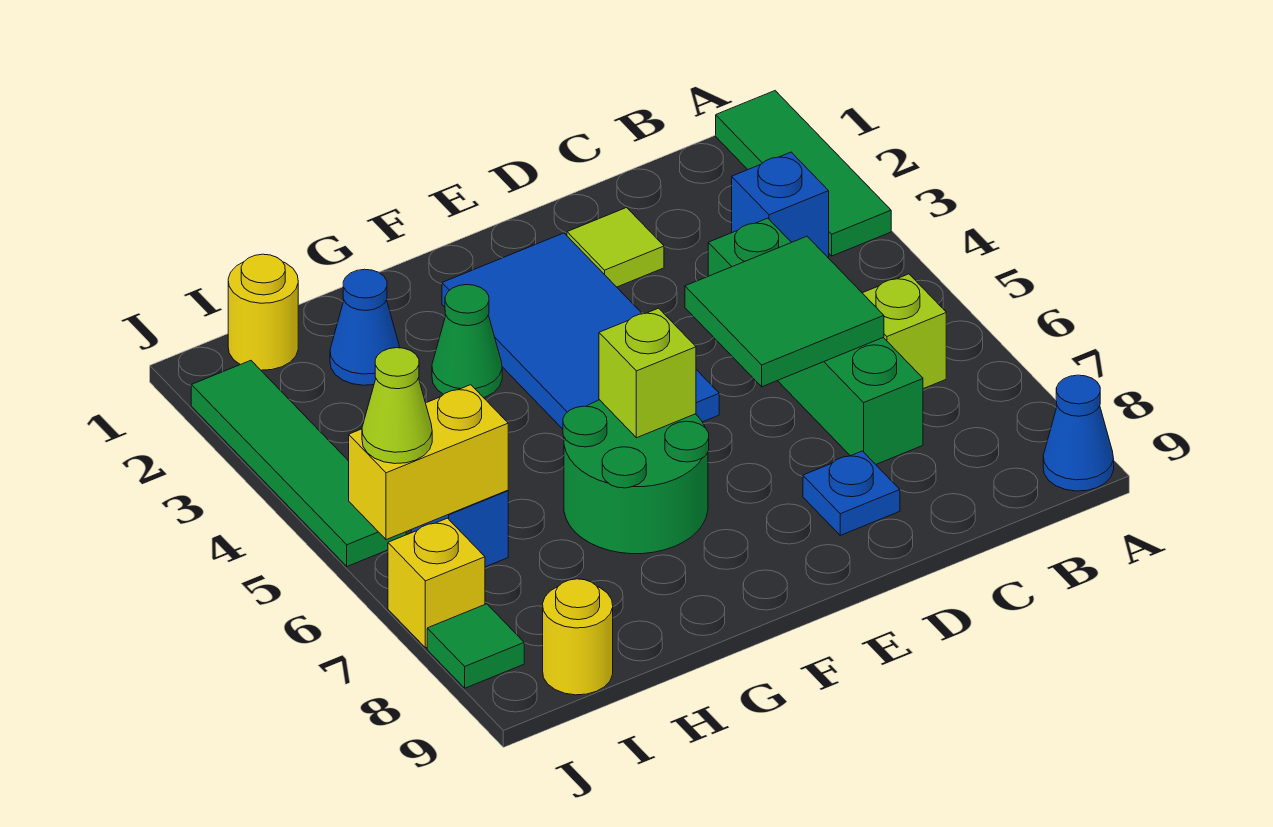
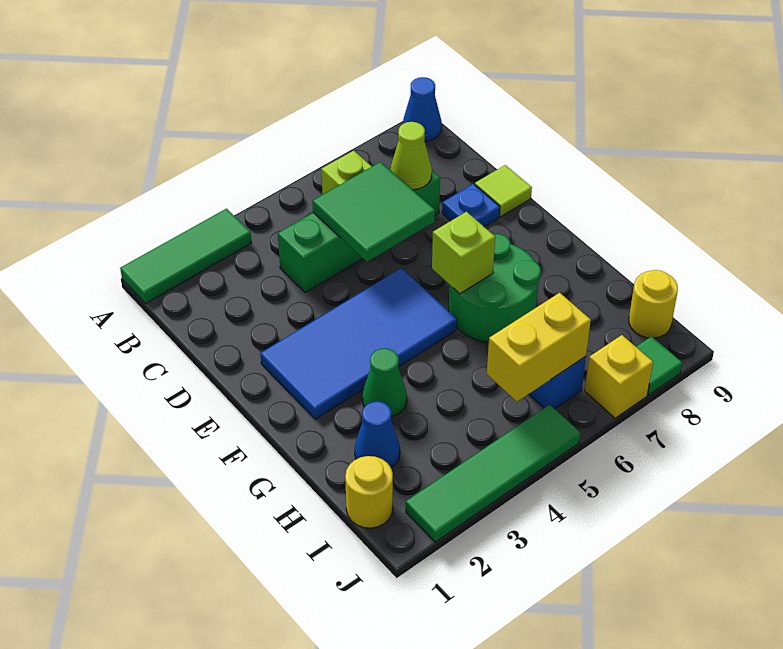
blue 1x1 brick [732,152,829,257] -> none
lime 1x1 tile [567,208,664,287] -> lime 1x1 tile moved to [475,165,532,217]
yellow 1x2 brick [349,385,508,540] -> yellow 1x2 brick turned to [487,293,591,402]
lime 1x1 cone [362,348,432,464] -> lime 1x1 cone moved to [391,122,432,190]

